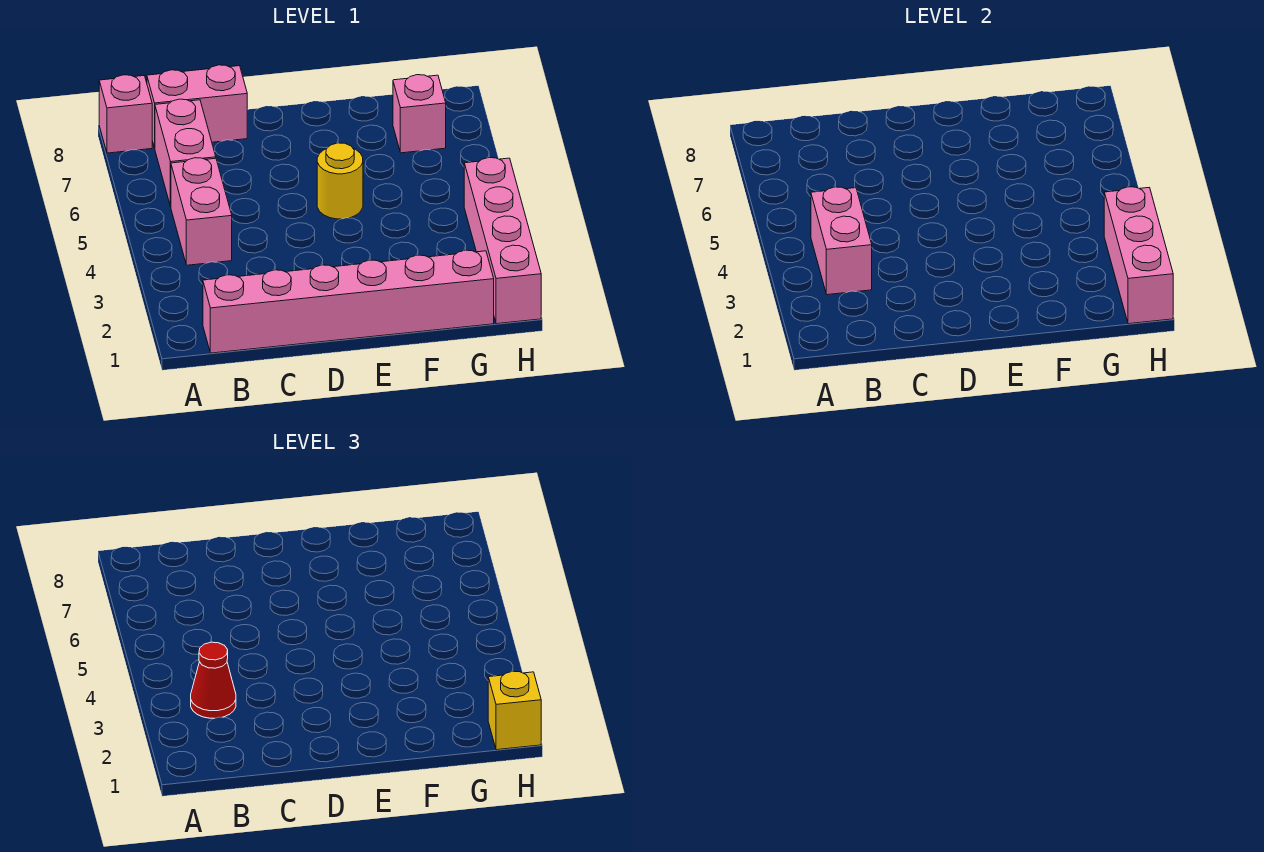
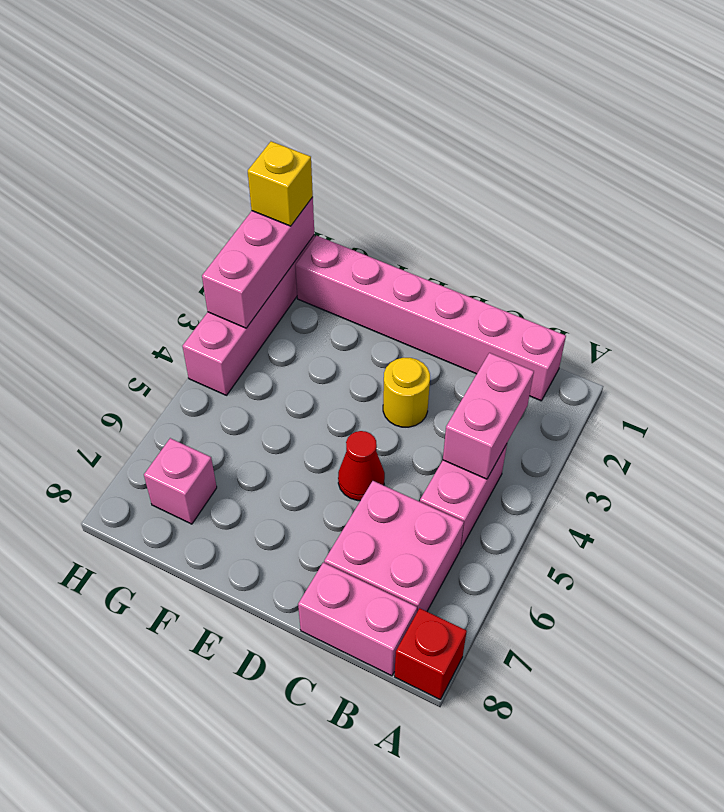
pink 1x1 brick [99,75,152,153] -> red 1x1 brick [394,608,467,700]
red 1x1 cone [191,642,236,718] -> red 1x1 cone moved to [338,431,385,501]
pink 1x2 brick [155,99,216,207] -> pink 2x2 brick [324,481,464,612]
yellow 1x1 round brick [317,143,363,219] -> yellow 1x1 round brick moved to [383,358,430,427]

